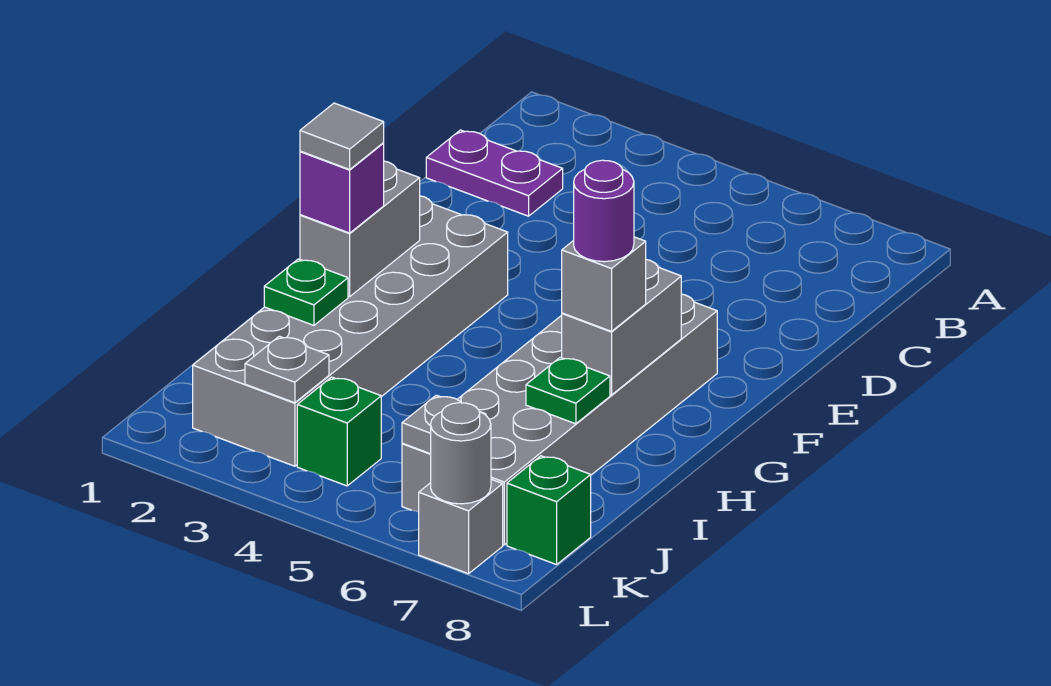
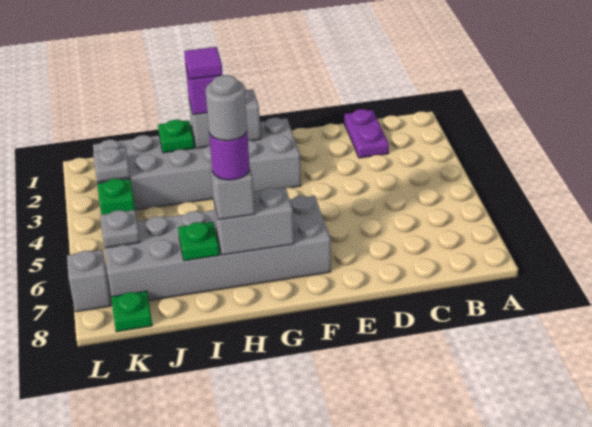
grey 1x1 tile [300,103,384,169] -> purple 1x1 tile [184,47,223,79]
green 1x1 brick [507,456,591,565] -> green 1x1 plate [111,291,152,332]
grey 1x1 round brick [431,403,491,504] -> grey 1x1 round brick moved to [206,75,247,141]

